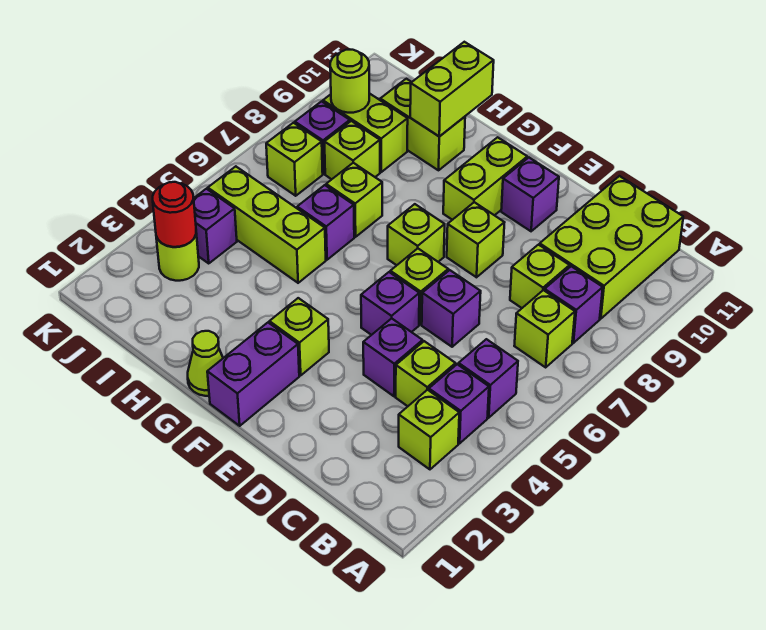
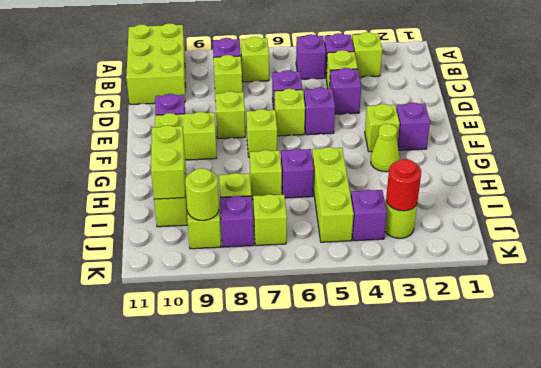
lime 2x3 brick [540,176,683,319] -> lime 2x3 brick turned to [126,23,185,104]
purple 1x2 brick [207,323,299,426] -> purple 1x1 brick [396,103,430,150]
lime 1x1 cone [188,331,223,396] -> lime 1x1 cone moved to [371,124,400,172]
lime 1x2 brick [410,42,494,136] -> lime 1x2 brick turned to [151,125,186,199]

